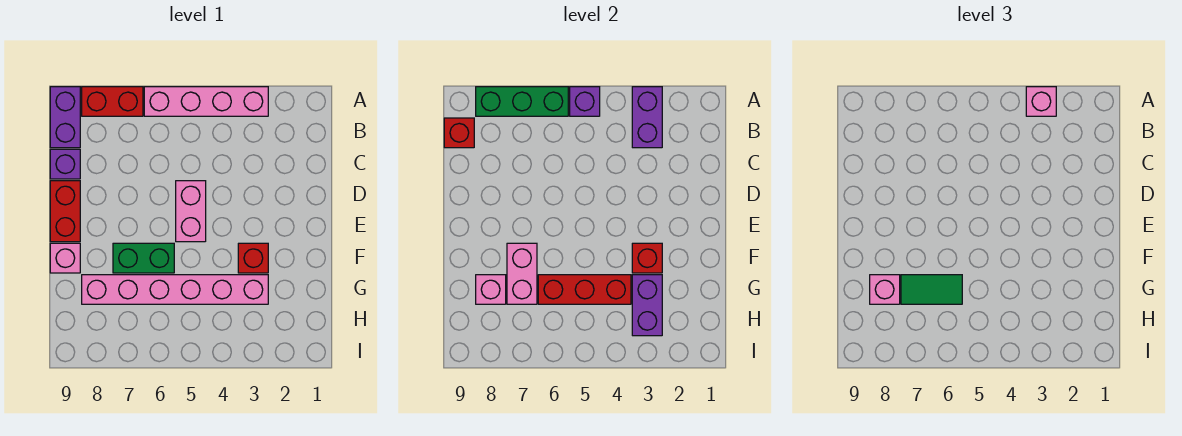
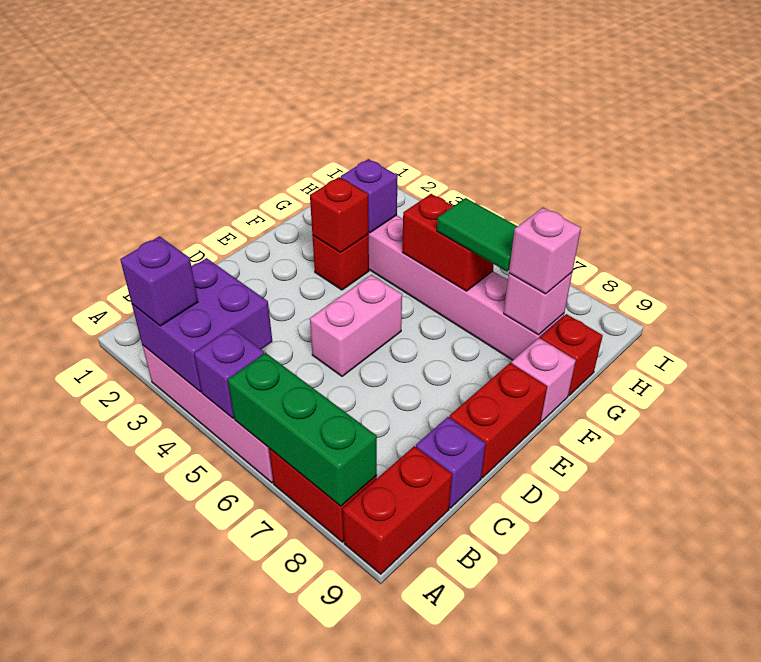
purple 1x2 brick [632,87,662,148] -> purple 2x2 brick [132,258,272,392]
pink 1x1 brick [1026,87,1056,116] -> purple 1x1 brick [120,236,198,326]
purple 1x2 brick [50,87,80,148] -> red 1x2 brick [343,446,452,574]
red 1x1 brick [444,118,474,148] -> red 1x1 brick moved to [540,314,603,396]
green 1x2 brick [113,243,174,273] -> none
pink 1x2 brick [507,243,537,304] -> none
purple 1x2 brick [632,275,662,336] -> purple 1x1 brick [341,159,398,233]
red 1x3 brick [538,275,631,304] -> red 1x2 brick [402,194,494,291]

